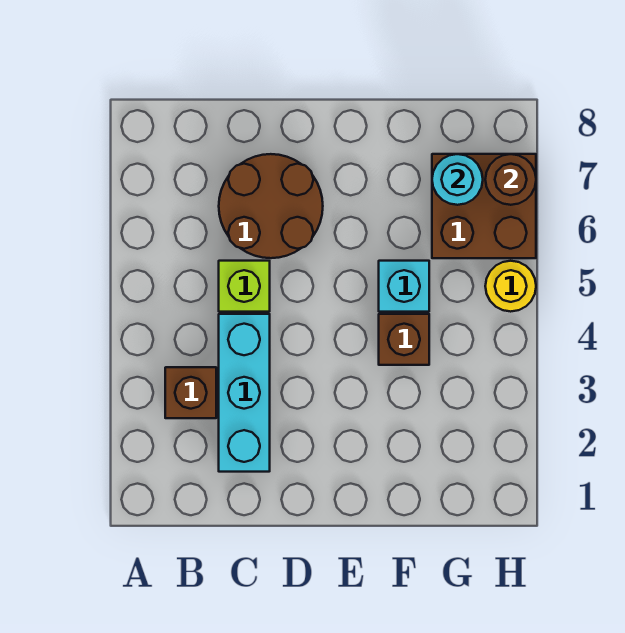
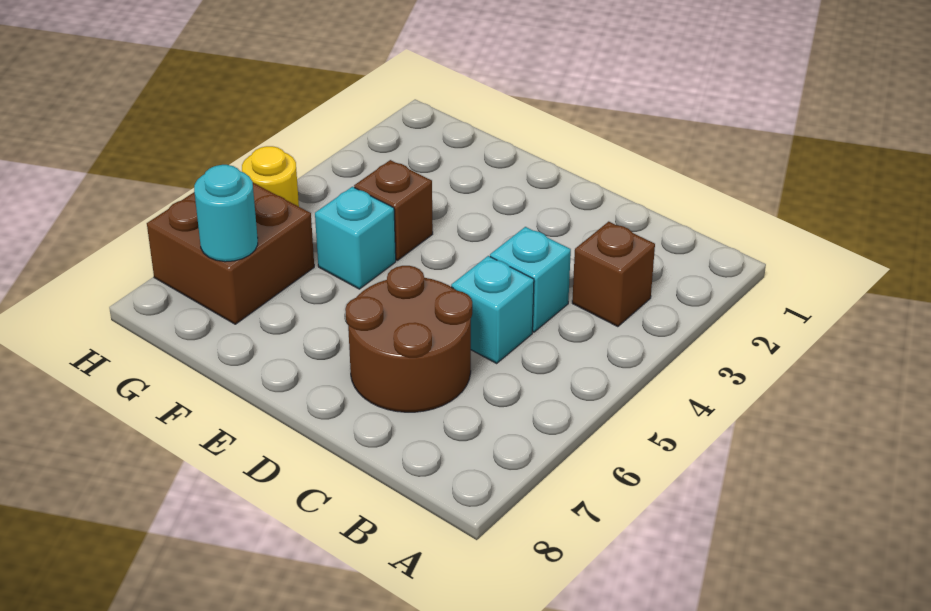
cyan 1x3 brick [219,314,270,472] -> cyan 1x1 brick [490,227,571,332]
lime 1x1 brick [219,261,270,312] -> cyan 1x1 brick [451,256,534,363]
brown 1x1 round brick [485,154,536,205] -> none

